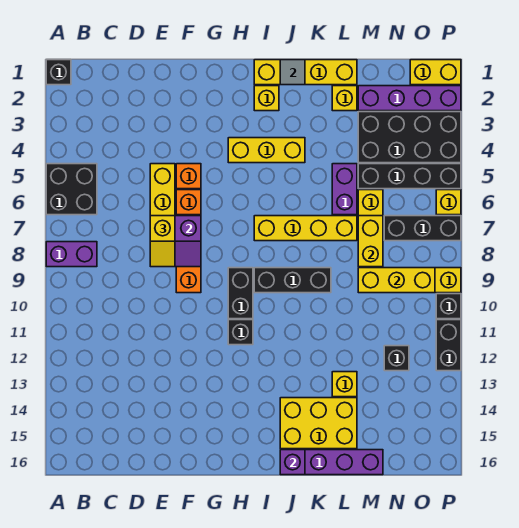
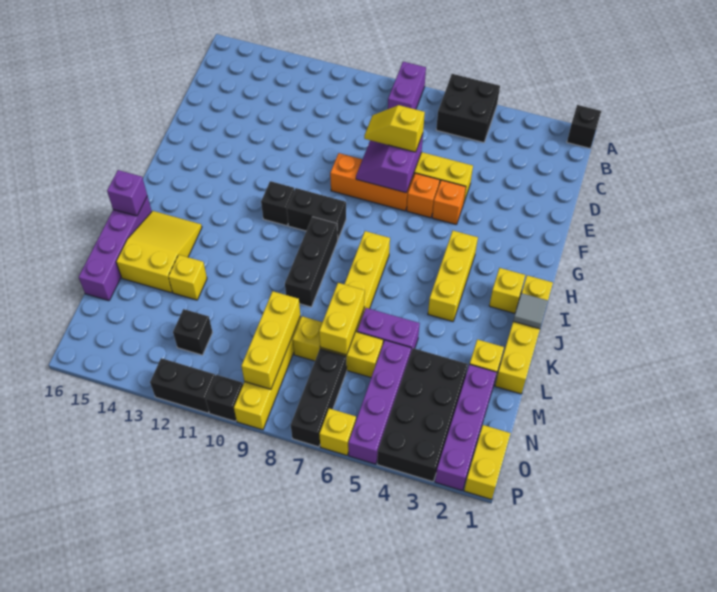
yellow 2x3 brick [280,398,357,449] -> yellow 2x3 slope [116,211,202,293]
black 1x4 brick [358,164,461,189] -> purple 1x4 brick [348,340,411,464]
yellow 1x2 brick [358,216,383,267] -> yellow 1x2 brick turned to [319,283,365,355]

